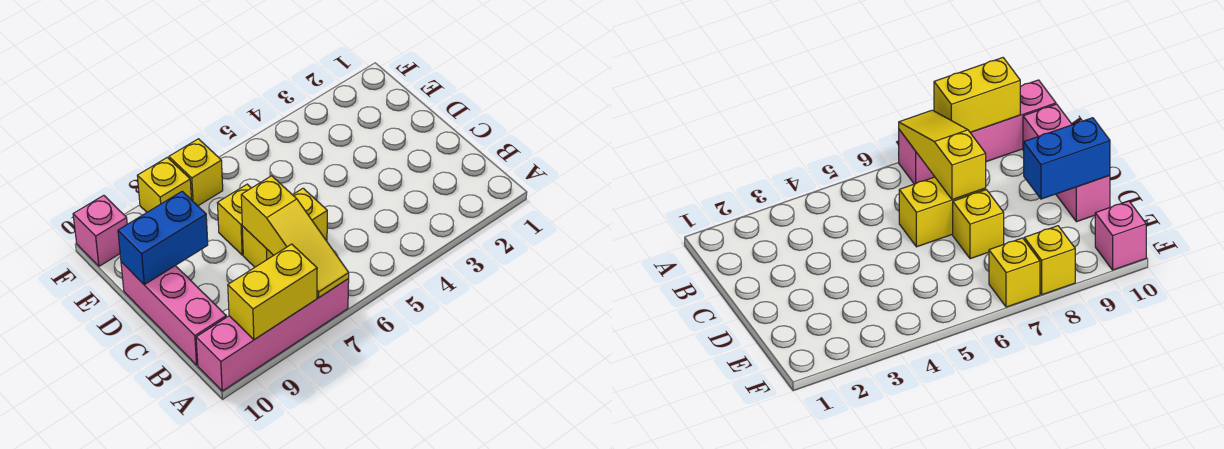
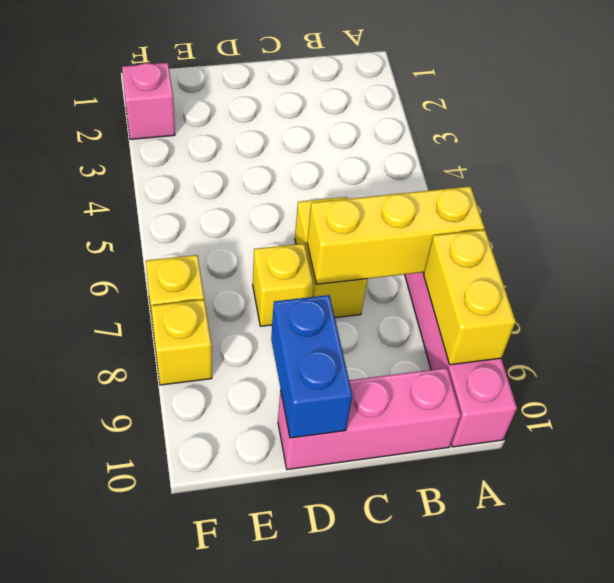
yellow 1x3 slope [241,176,349,298] -> yellow 1x3 brick [307,186,484,284]
pink 1x1 brick [73,195,127,266] -> pink 1x1 brick moved to [122,63,175,139]

